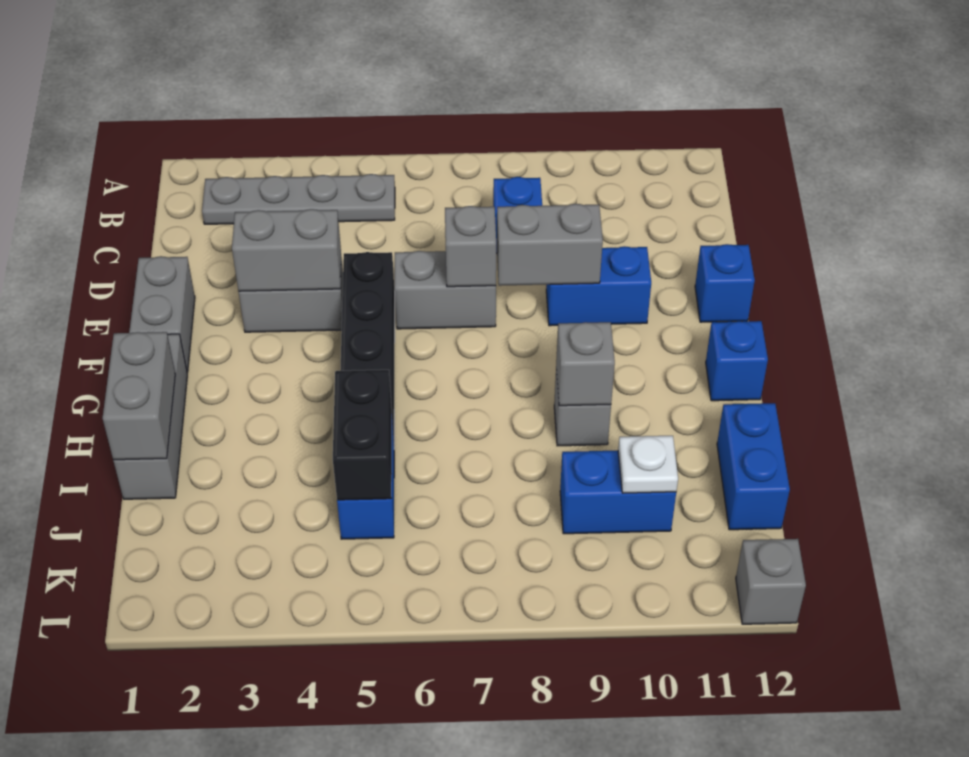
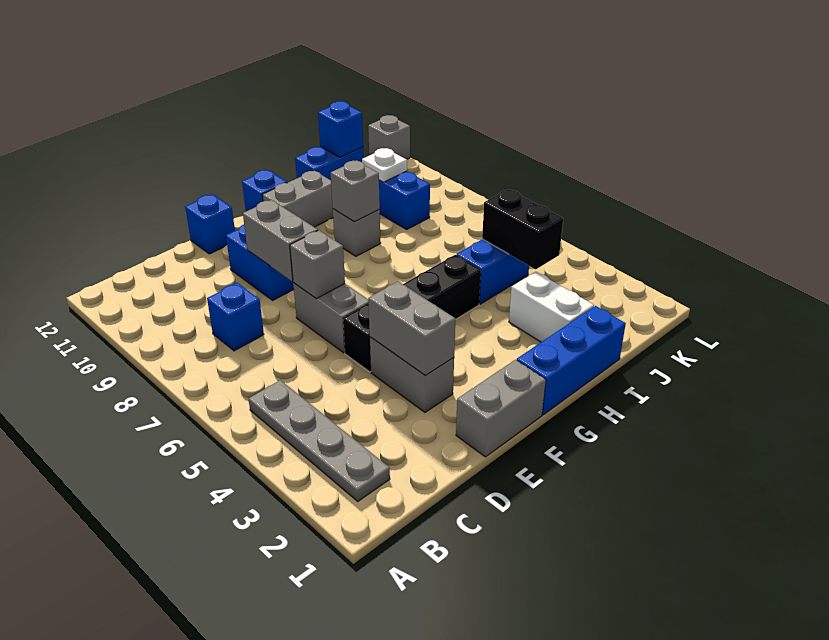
grey 1x3 brick [113,334,187,499] -> blue 1x3 brick [517,306,626,415]
grey 1x2 brick [103,332,175,460] -> grey 1x2 brick moved to [262,171,333,227]
none -> white 1x2 brick [509,272,594,342]
black 1x2 brick [333,370,392,500] -> black 1x2 brick turned to [482,189,563,269]
none -> blue 1x1 brick [318,101,363,157]

